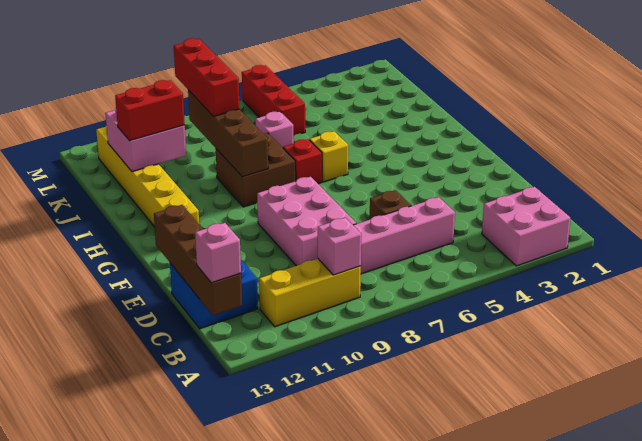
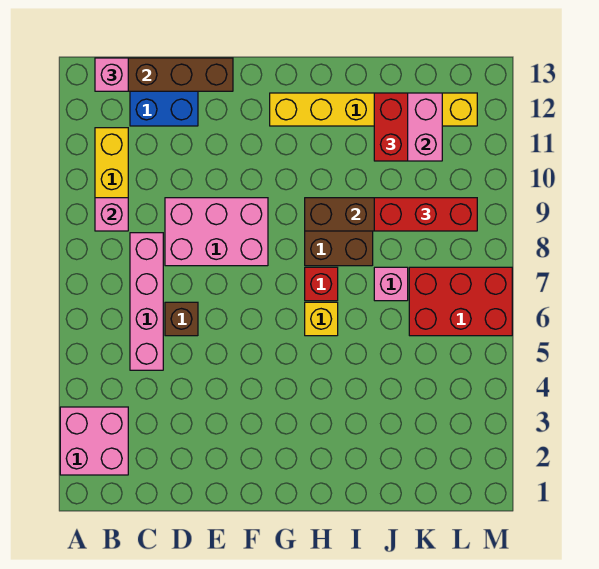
red 1x3 brick [242,65,305,136] -> red 2x3 brick [409,267,512,336]

